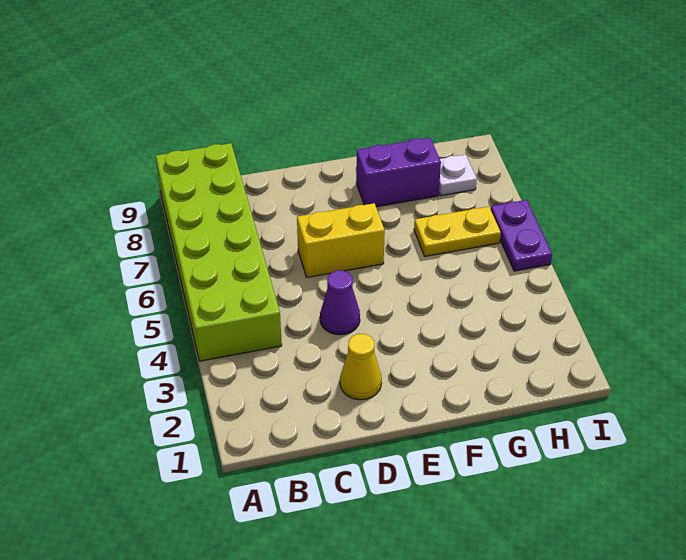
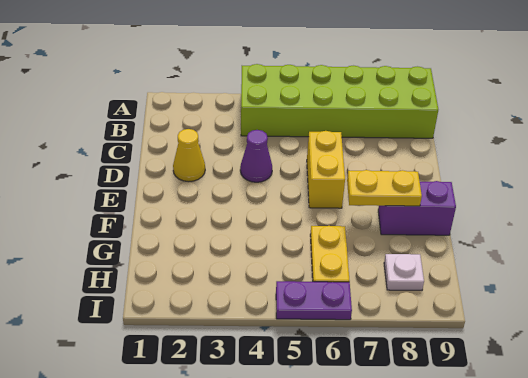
none -> yellow 1x2 plate [347,170,422,206]
purple 1x2 brick [356,138,441,207] -> purple 1x2 brick turned to [378,181,456,235]

